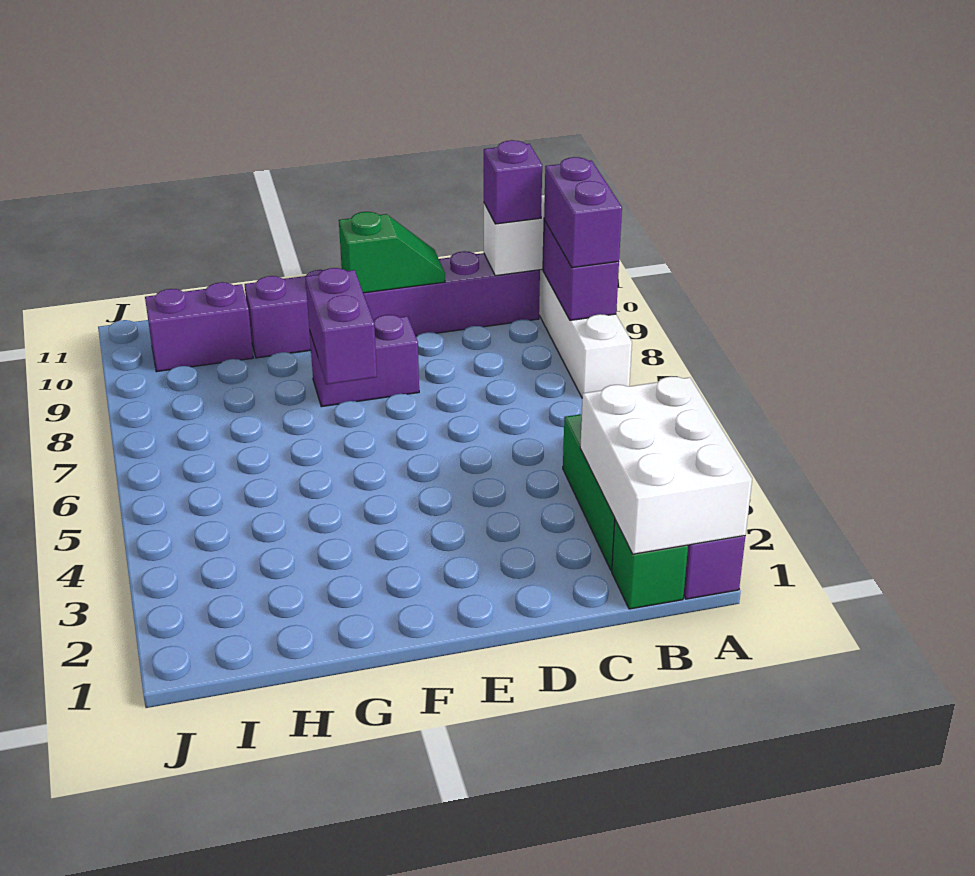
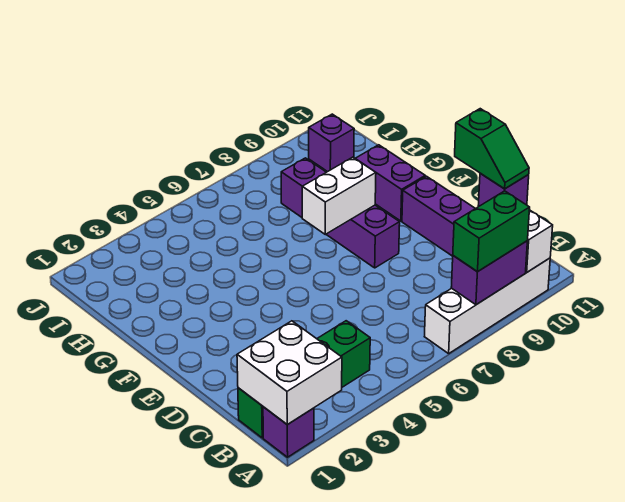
white 2x3 brick [580,376,752,554] -> white 2x2 brick [237,321,342,425]
purple 1x2 brick [544,157,622,268] -> green 1x2 brick [453,191,530,272]
green 1x2 slope [339,212,445,293] -> green 1x2 slope moved to [455,109,529,189]
purple 1x2 brick [309,315,419,407] -> purple 1x4 brick [281,158,400,268]
purple 1x2 brick [305,268,377,384] -> white 1x2 brick [302,157,376,234]
purple 1x2 brick [145,282,253,372] -> purple 1x1 brick [309,114,354,172]

